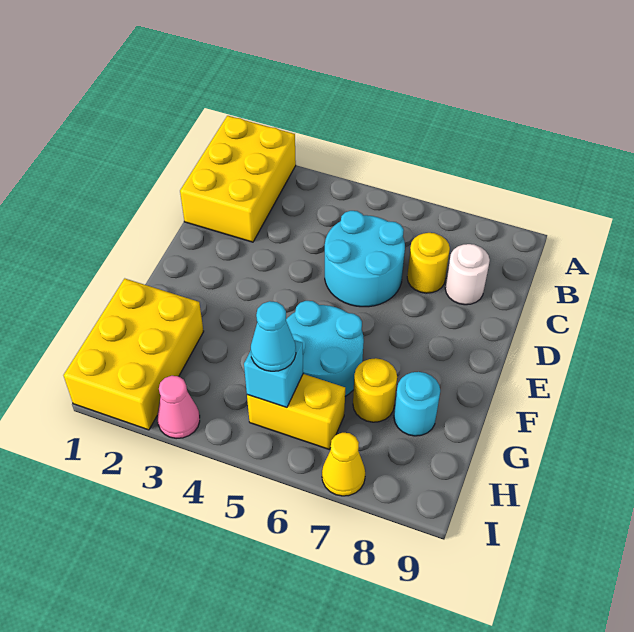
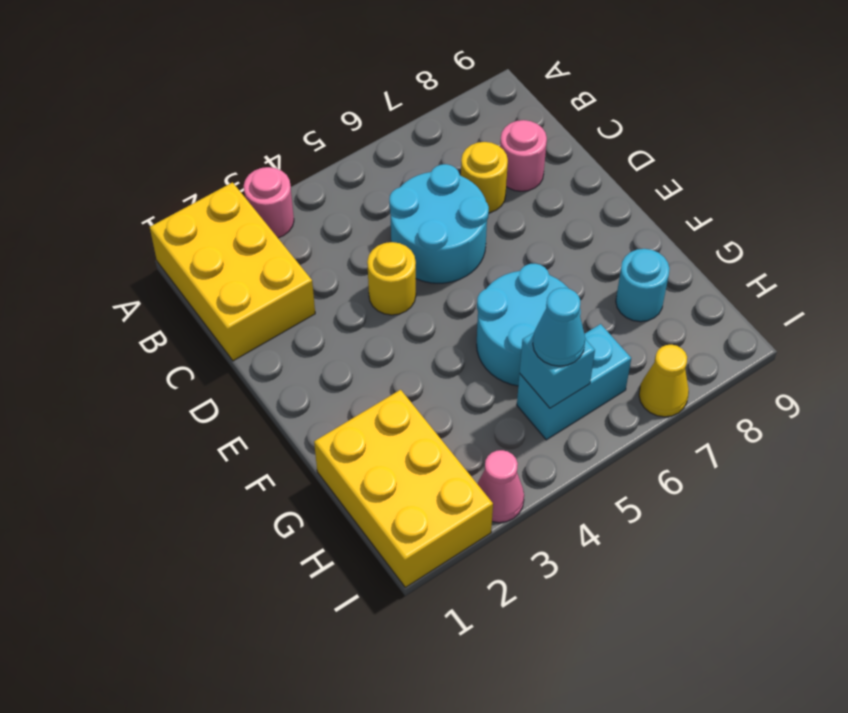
none -> pink 1x1 round brick [244,167,294,238]
white 1x1 round brick [445,244,490,305] -> pink 1x1 round brick [500,120,547,191]
yellow 1x1 round brick [353,358,397,422] -> yellow 1x1 round brick moved to [367,242,416,315]
yellow 1x2 brick [247,374,345,450] -> cyan 1x2 brick [517,324,631,440]

